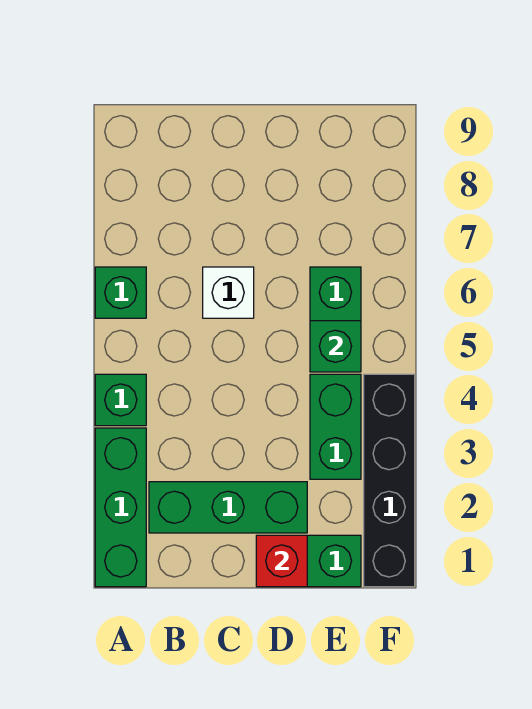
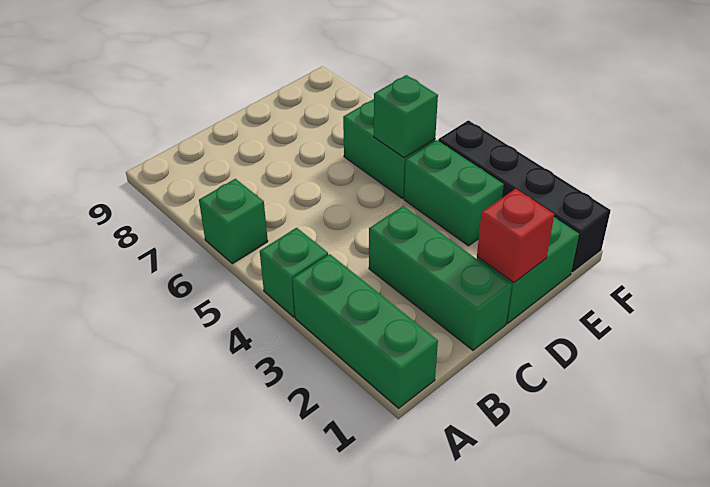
green 1x3 brick [149,482,307,533] -> green 1x3 brick turned to [369,206,512,350]
white 1x1 brick [203,267,254,318] -> none

